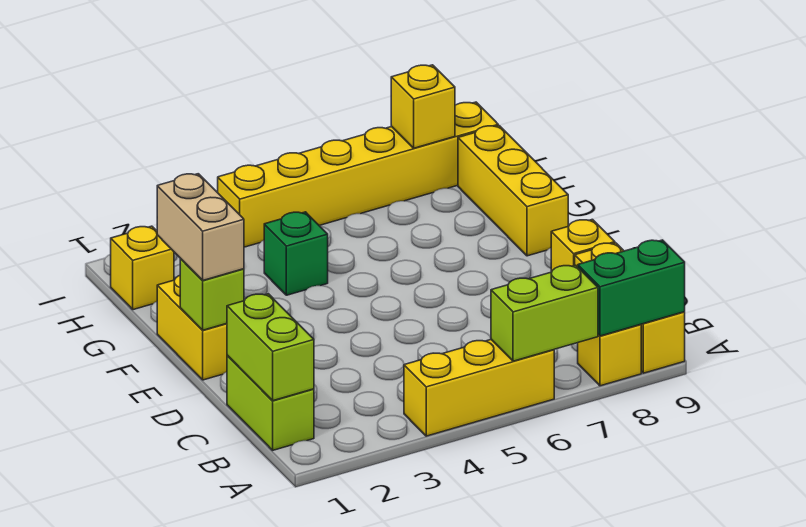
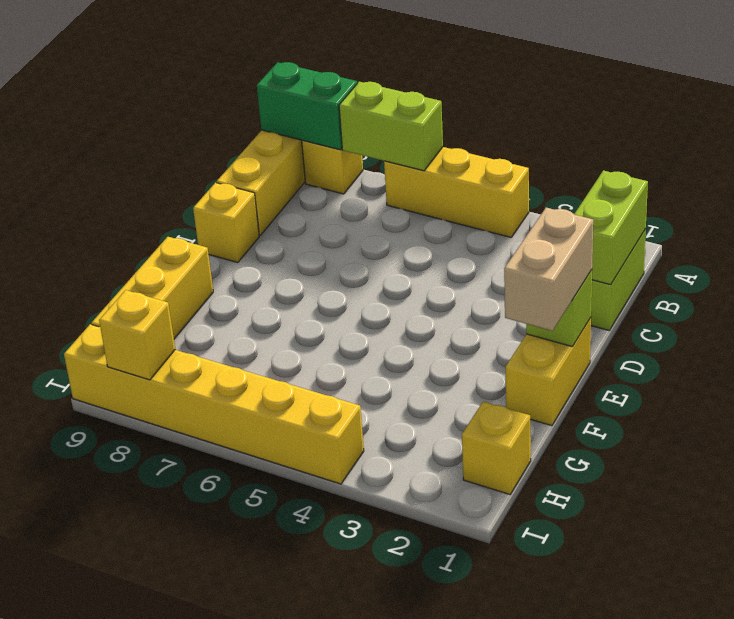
green 1x1 brick [264,212,328,295] -> none

